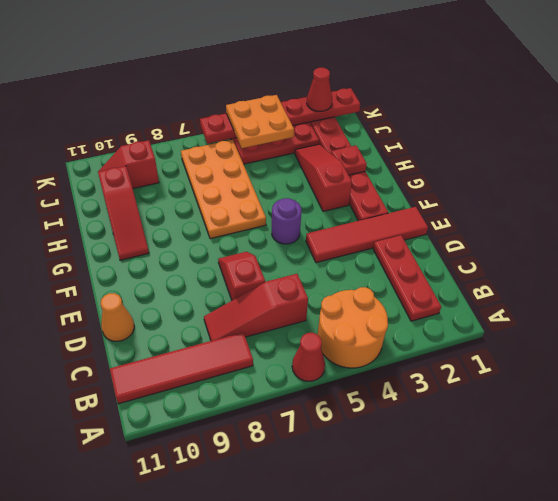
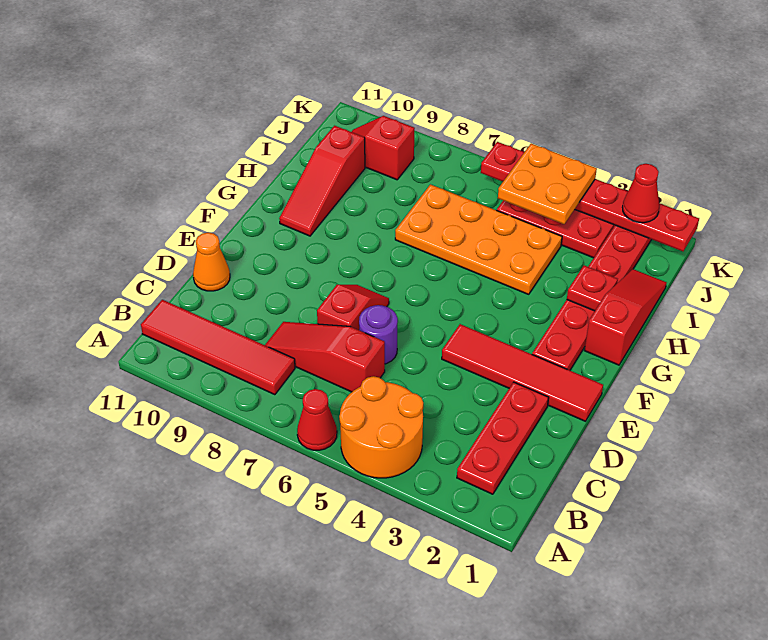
purple 1x1 round brick [272,198,302,244] -> purple 1x1 round brick moved to [359,305,398,364]
red 1x3 slope [295,144,352,211] -> red 1x3 slope moved to [584,269,667,365]
orange 2x4 plate [181,140,266,239] -> orange 2x4 plate turned to [395,185,562,294]

